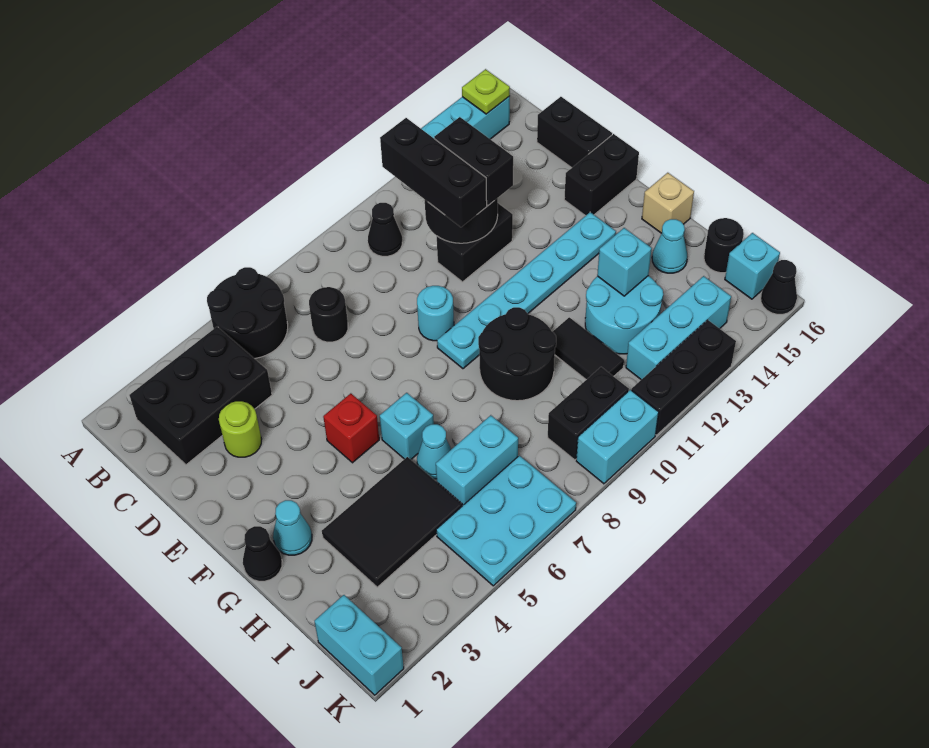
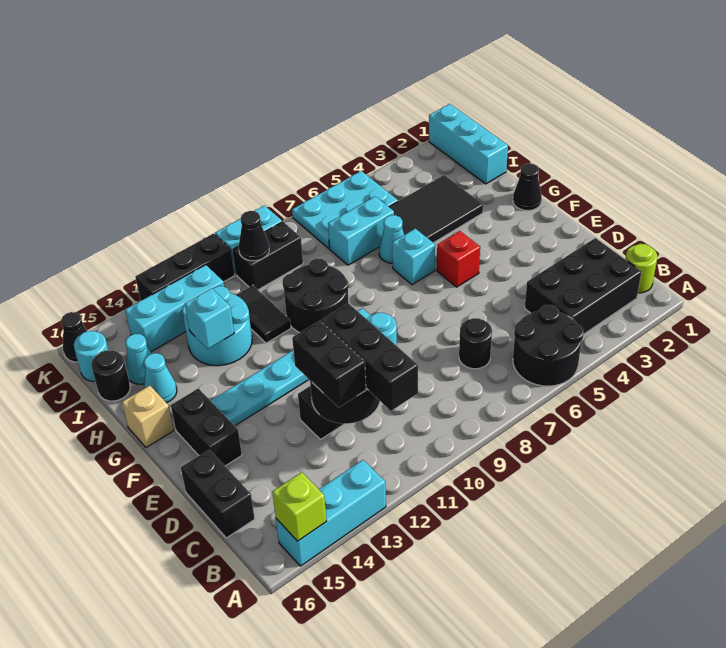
lime 1x1 plate [462,69,510,114] -> lime 1x1 brick [272,472,326,541]
black 1x1 cone [368,203,402,256] -> black 1x1 cone moved to [239,211,269,261]
lime 1x1 round brick [219,401,262,457] -> lime 1x1 round brick moved to [625,244,657,293]
black 1x2 brick [564,134,639,216] -> black 1x2 brick turned to [171,389,242,466]
cyan 1x1 cone [273,500,312,555] -> cyan 1x1 cone moved to [125,334,151,384]
cyan 1x2 brick [314,595,404,695] -> cyan 1x3 brick [429,104,508,184]
cyan 1x1 brick [725,233,780,299] -> cyan 1x1 round brick [74,331,108,381]

